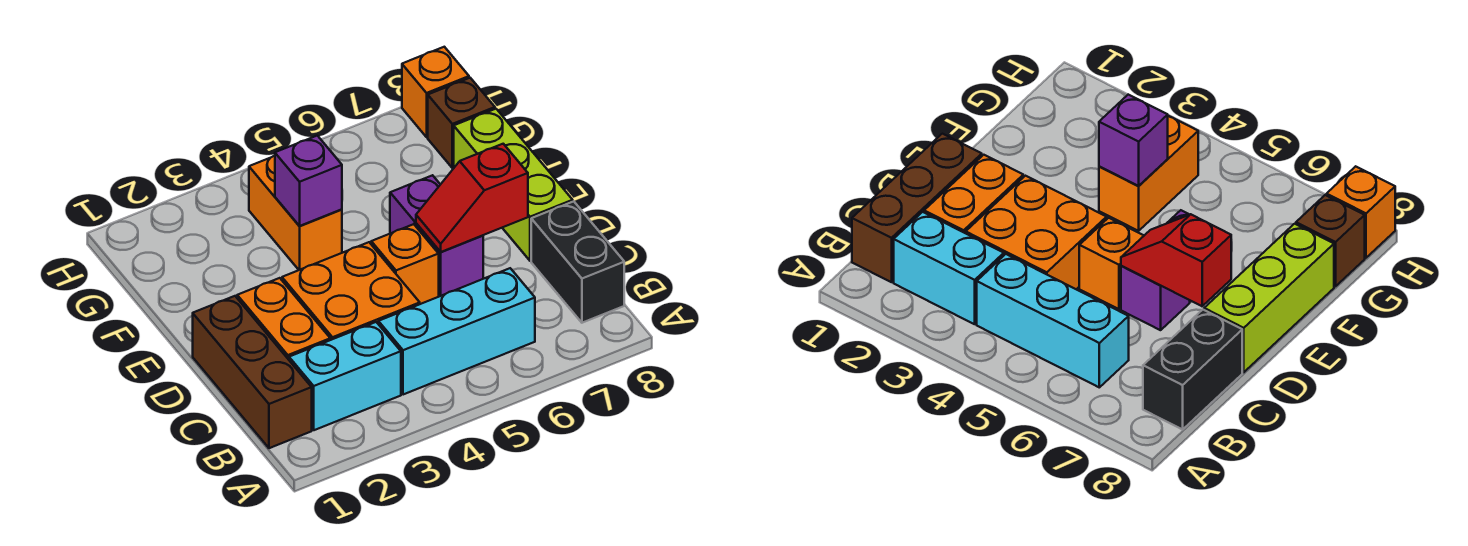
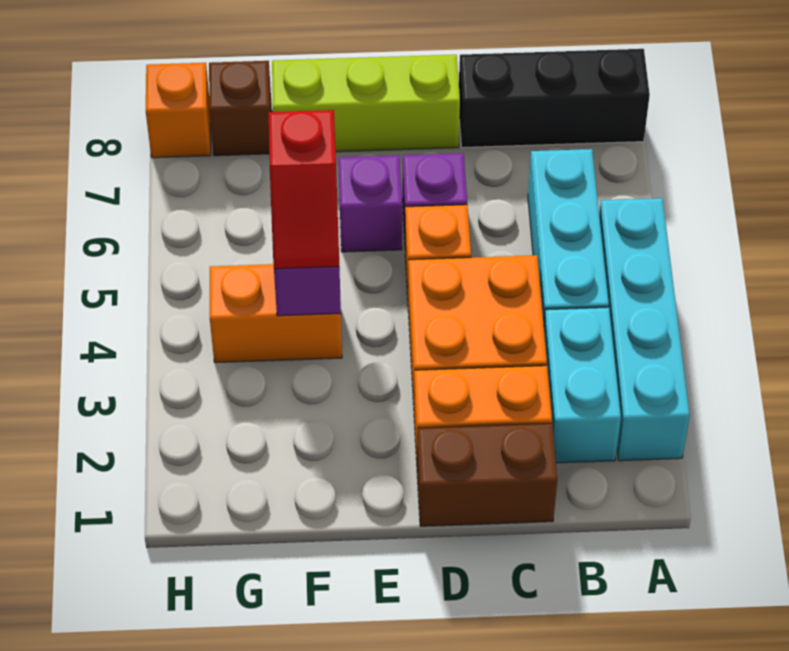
none -> cyan 1x4 brick [599,198,690,461]
brown 1x3 brick [193,296,312,448] -> brown 1x2 brick [417,423,557,526]
black 1x2 brick [531,201,624,323] -> black 1x3 brick [459,49,650,148]
red 1x2 slope [416,144,528,252] -> red 1x2 slope moved to [269,110,339,269]

